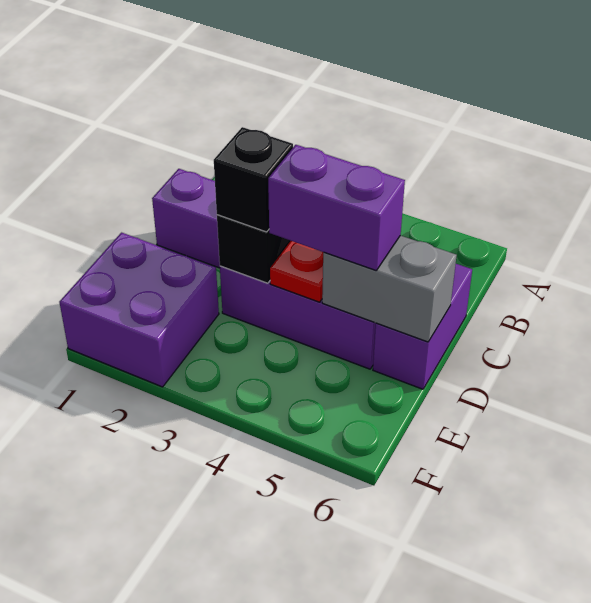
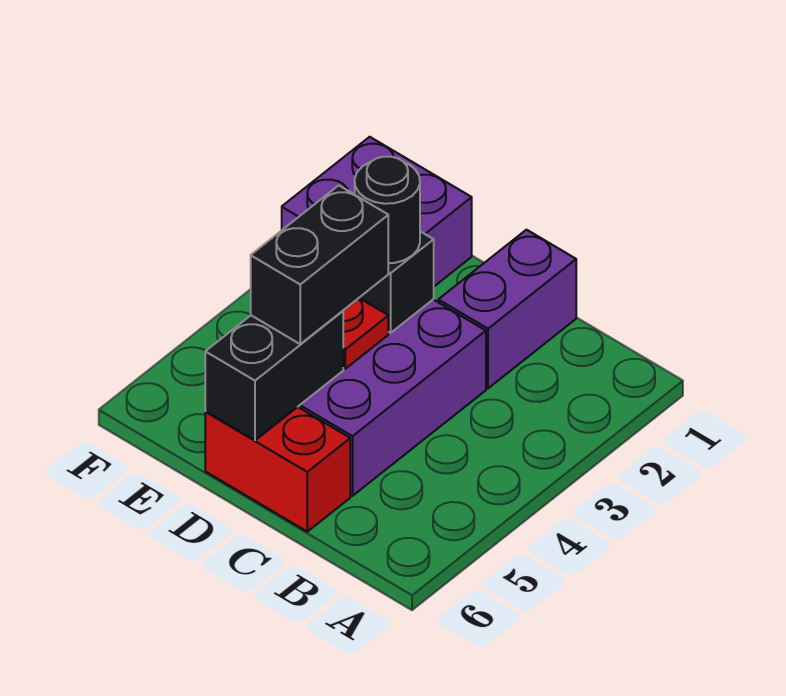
purple 1x2 brick [373,264,472,389] -> red 1x2 brick [205,407,350,532]
black 1x1 brick [214,127,293,232] -> black 1x1 round brick [355,157,420,263]
purple 1x2 brick [268,145,405,270] -> black 1x2 brick [251,185,388,344]
grey 1x2 brick [322,235,457,342] -> black 1x2 brick [205,311,343,440]

